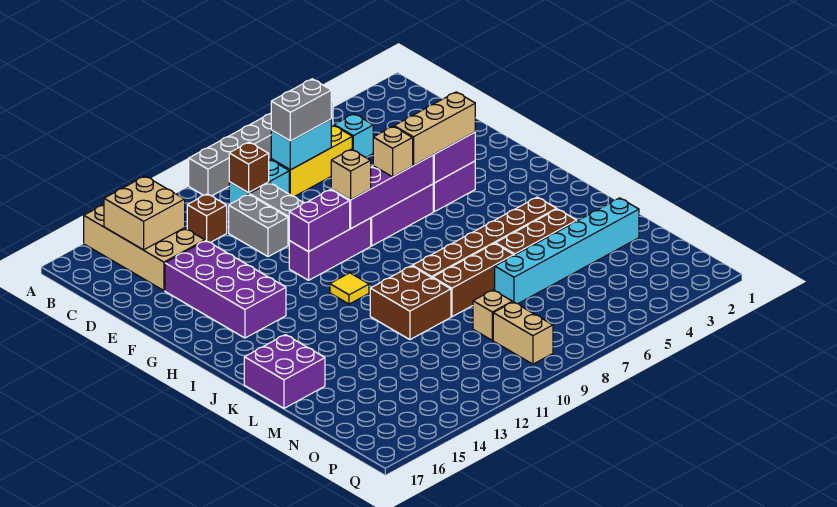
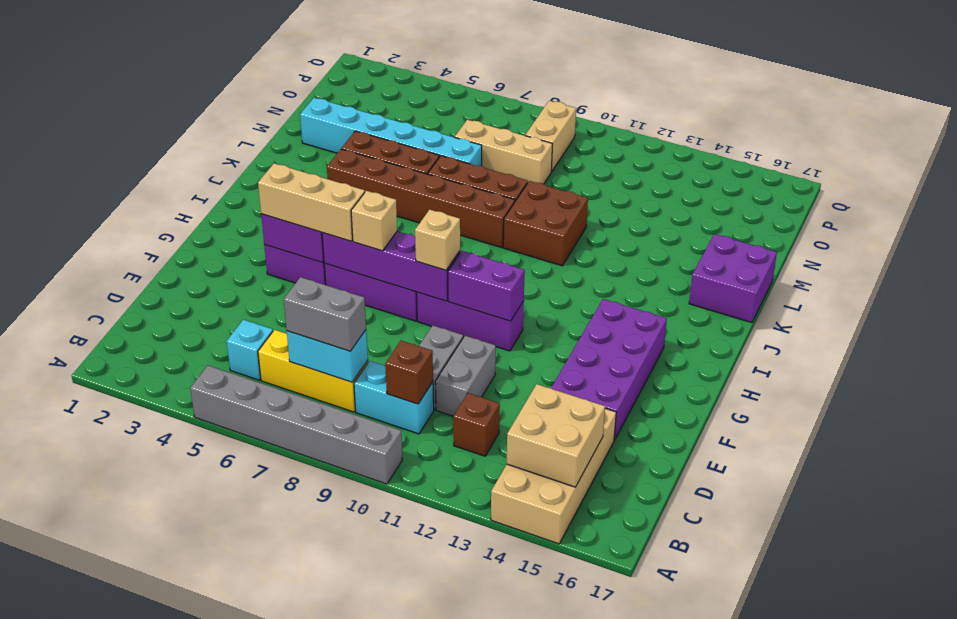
yellow 1x1 tile [330,273,369,304] -> none
tan 1x1 brick [473,290,512,340] -> tan 1x3 brick [455,120,552,184]

